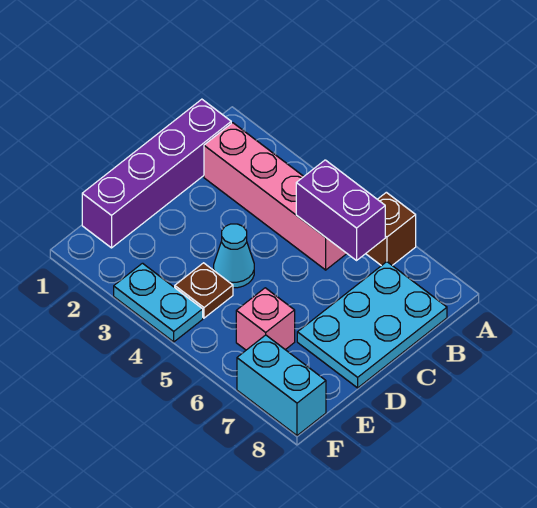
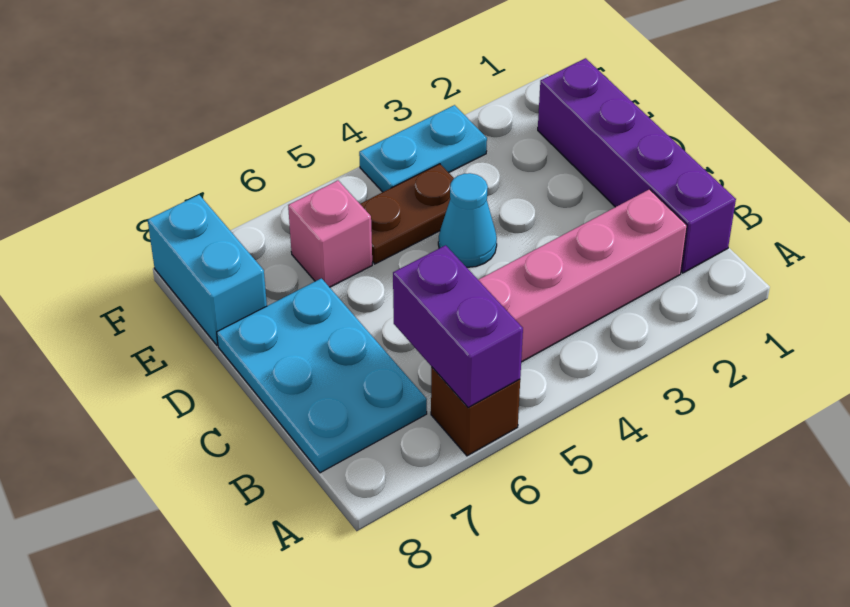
purple 1x2 brick [296,160,385,260] -> purple 1x2 brick turned to [393,245,523,408]
brown 1x1 plate [175,263,233,318] -> brown 1x2 plate [360,164,454,264]
cyan 1x2 brick [237,335,326,436] -> cyan 1x2 brick turned to [148,195,267,345]

